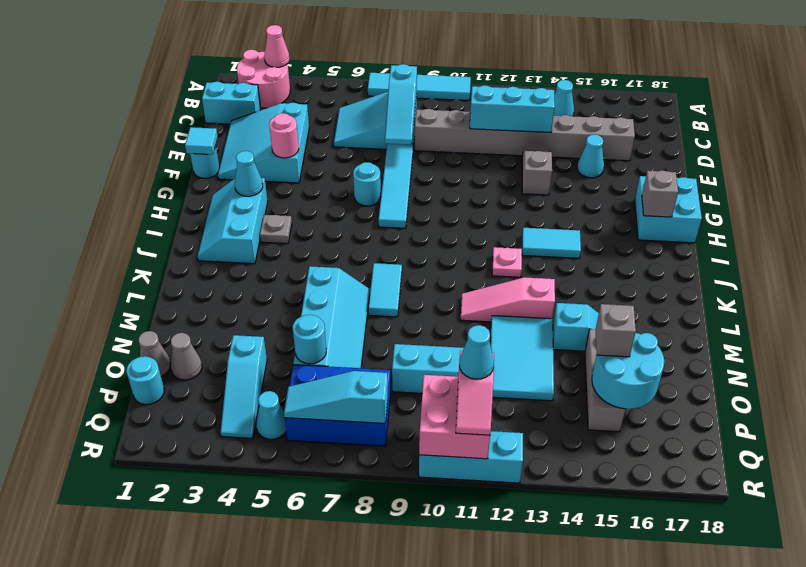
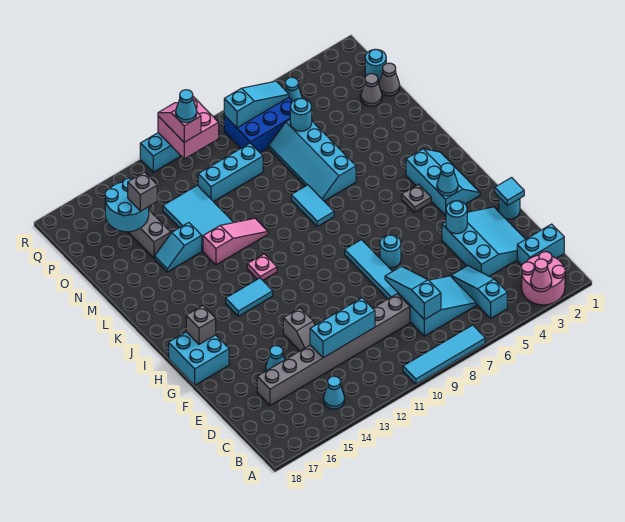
pink 1x1 round brick [269,113,299,158] -> cyan 1x1 round brick [446,201,467,234]
cyan 1x3 slope [221,335,267,438] -> cyan 1x3 slope moved to [451,266,507,318]

